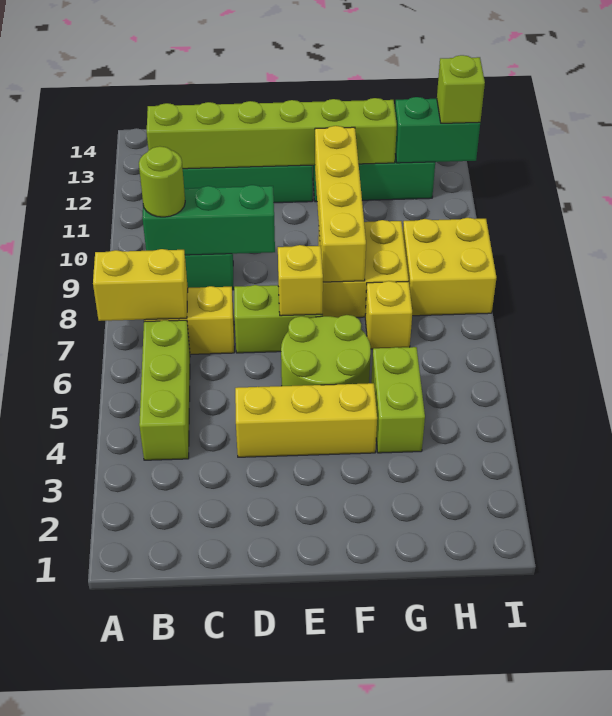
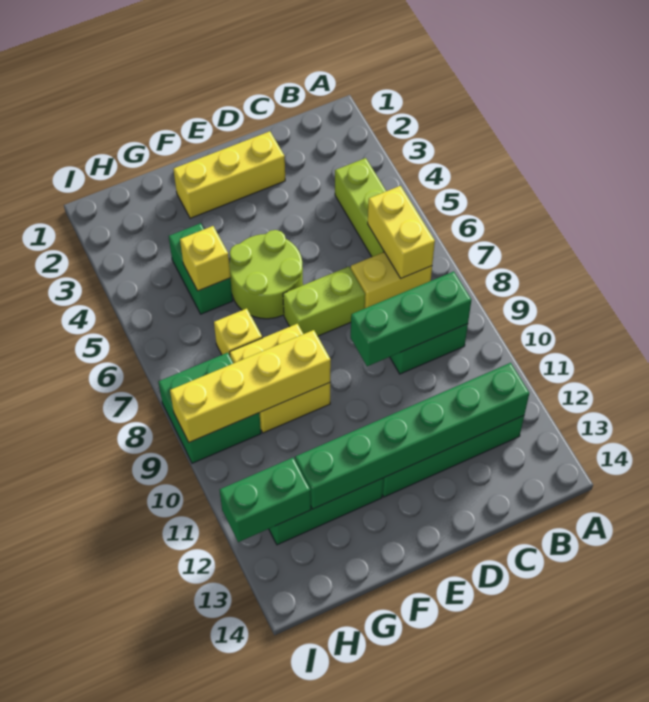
yellow 1x2 brick [93,249,188,321] -> yellow 1x2 brick turned to [368,186,435,278]
lime 1x1 round brick [139,146,185,217] -> none
lime 1x6 brick [147,98,397,169] -> green 1x6 brick [295,363,529,509]
yellow 1x3 brick [235,383,377,457] -> yellow 1x3 brick moved to [173,131,285,218]
yellow 1x1 brick [278,245,323,316] -> yellow 1x1 brick moved to [180,226,230,291]
yellow 1x4 brick [315,126,366,282] -> yellow 1x4 brick turned to [170,330,331,442]
lime 1x2 brick [371,347,425,453] -> green 1x2 brick [169,223,233,314]
yellow 2x2 brick [403,218,496,316] -> green 2x2 brick [159,353,261,463]
lime 1x1 brick [437,55,485,123] -> none

